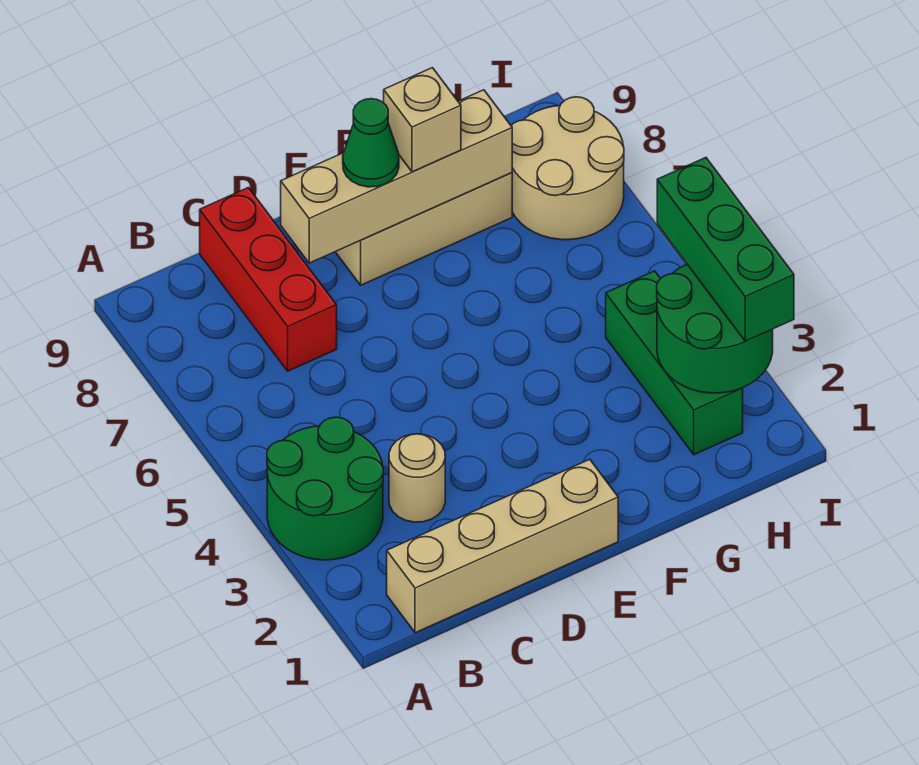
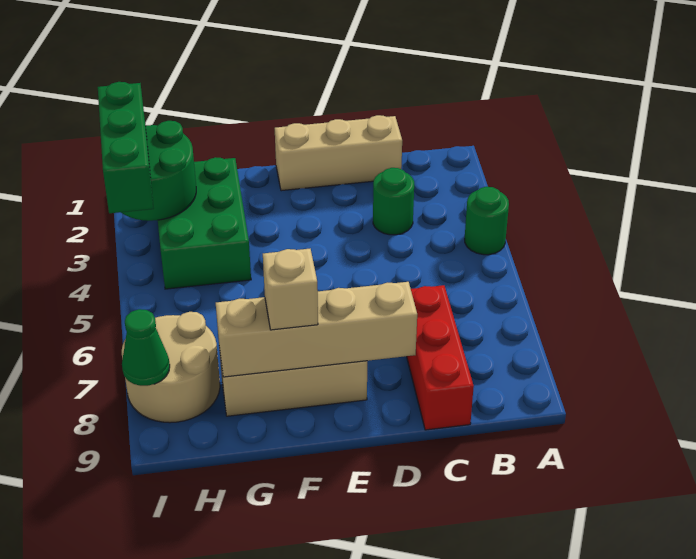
green 2x2 round brick [267,417,383,560] -> green 1x1 round brick [465,187,509,255]
tan 1x4 brick [387,459,618,633] -> tan 1x3 brick [275,115,402,191]
tan 1x1 round brick [389,434,445,522] -> green 1x1 round brick [373,168,414,235]
green 1x1 cone [343,99,399,187] -> green 1x1 cone moved to [122,309,170,386]
green 1x3 brick [606,271,743,455] -> green 2x3 brick [158,157,251,289]

